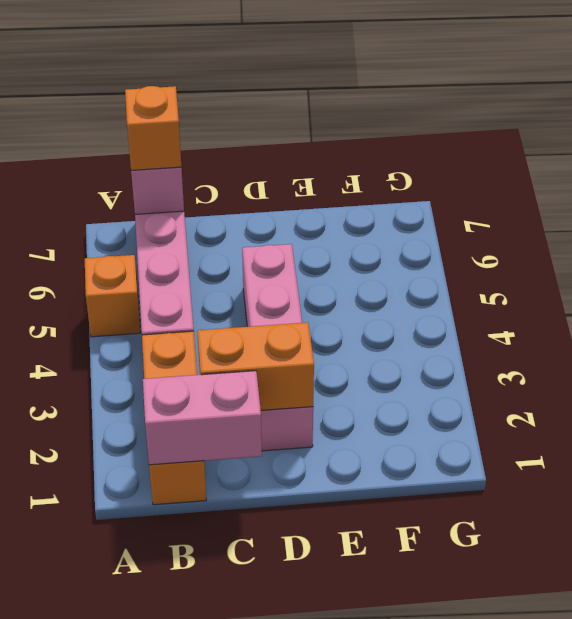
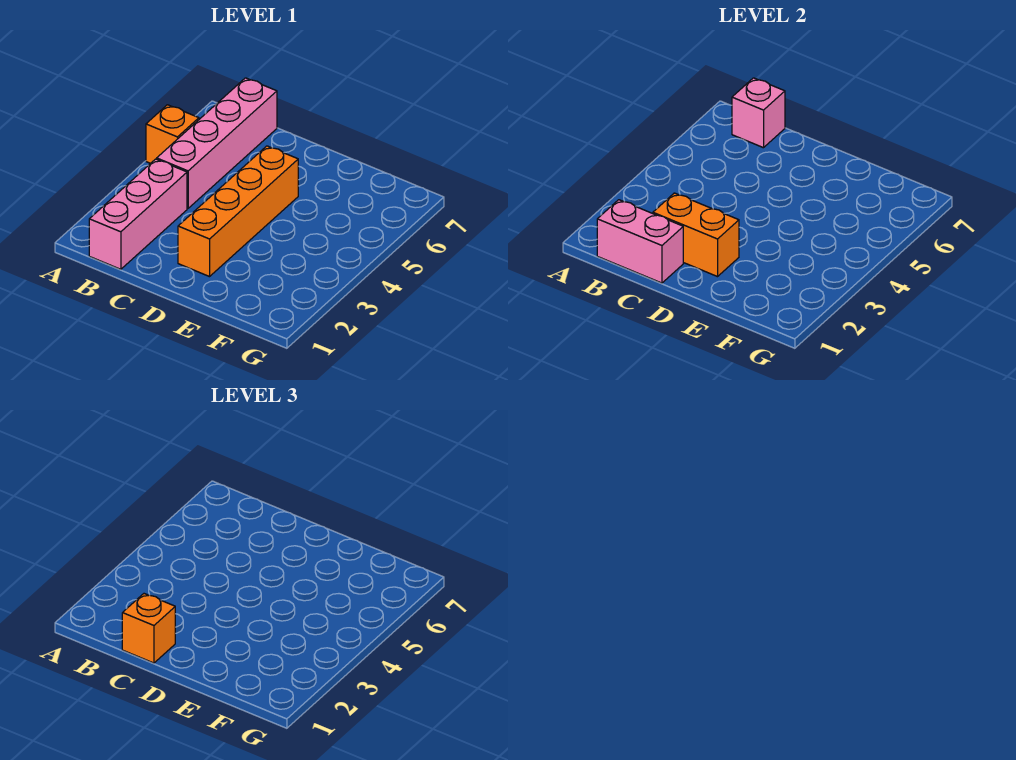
orange 1x3 brick [142,331,206,505] -> pink 1x3 brick [89,159,187,269]
orange 1x1 brick [125,86,181,170] -> orange 1x1 brick moved to [122,594,175,663]
pink 1x4 brick [242,244,313,451] -> orange 1x4 brick [178,146,298,277]

